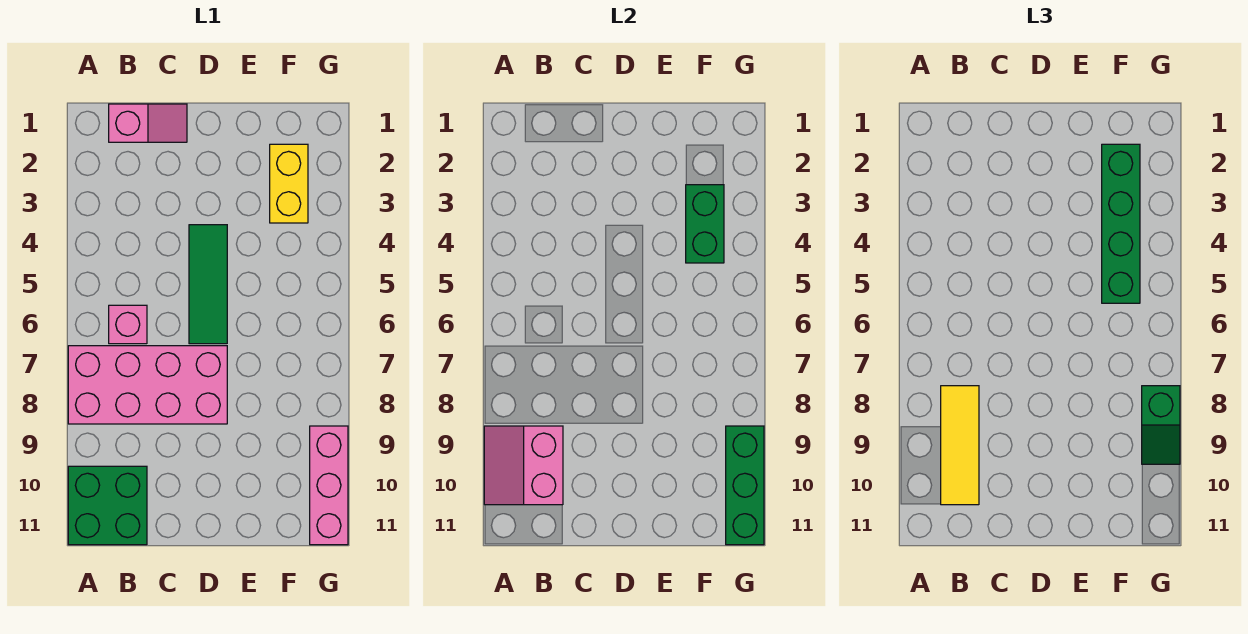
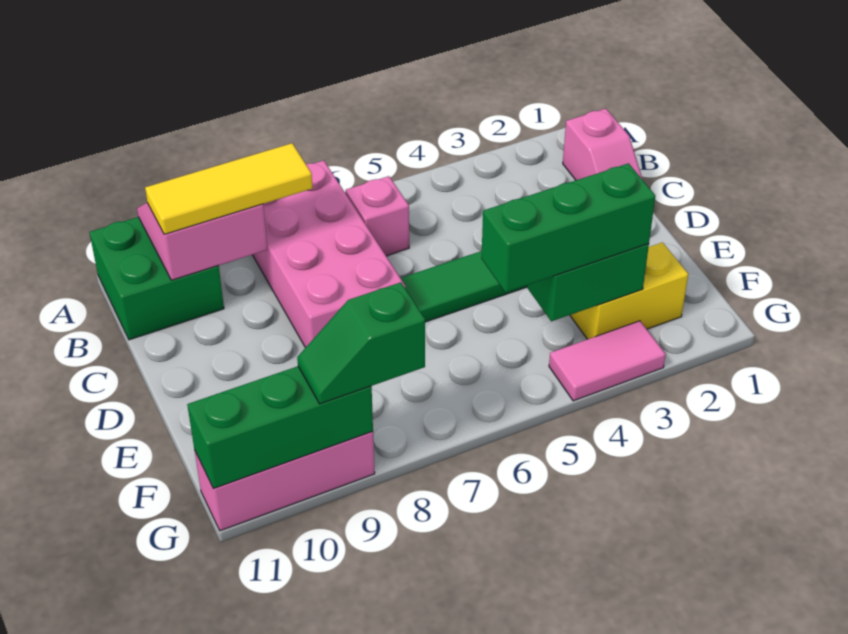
green 1x4 brick [1102,144,1140,303] -> green 1x3 brick [481,163,655,292]
none -> pink 1x2 tile [549,321,666,401]

